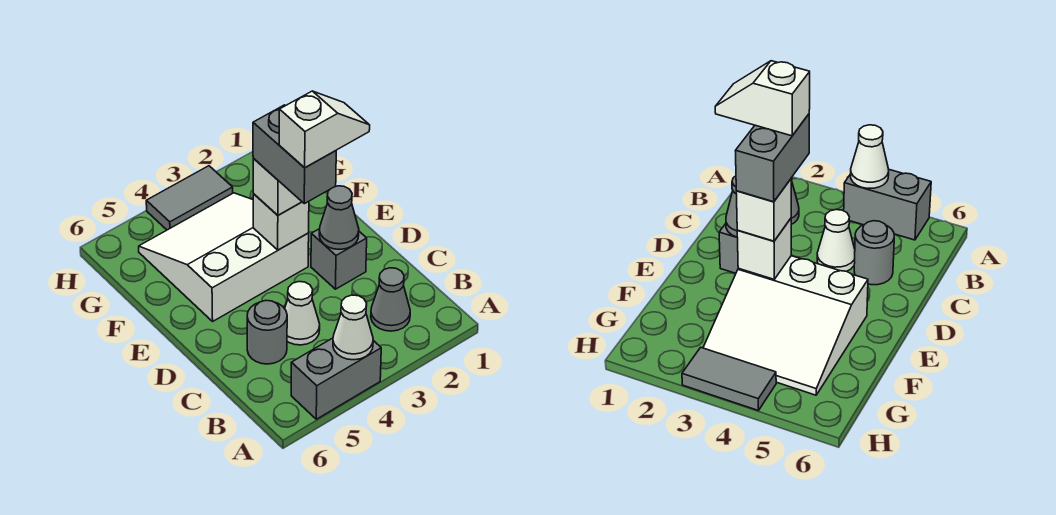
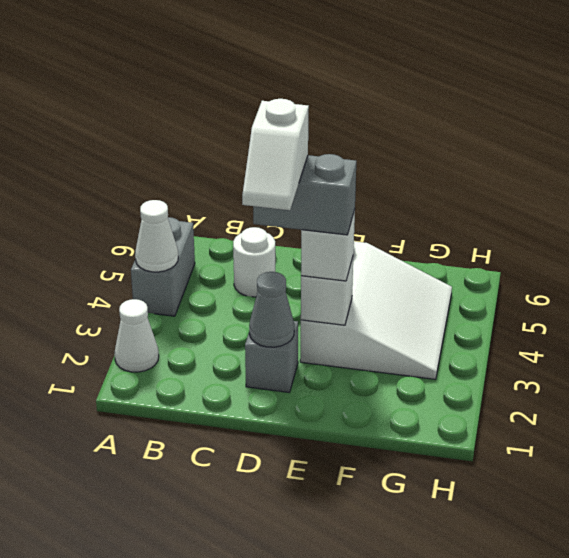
grey 1x1 cone [371,268,410,331] -> none
white 1x1 cone [285,282,320,345] -> white 1x1 cone moved to [115,299,159,372]
grey 1x1 round brick [247,300,287,364] -> white 1x1 round brick [233,227,275,297]
grey 1x2 tile [146,166,233,230] -> none

